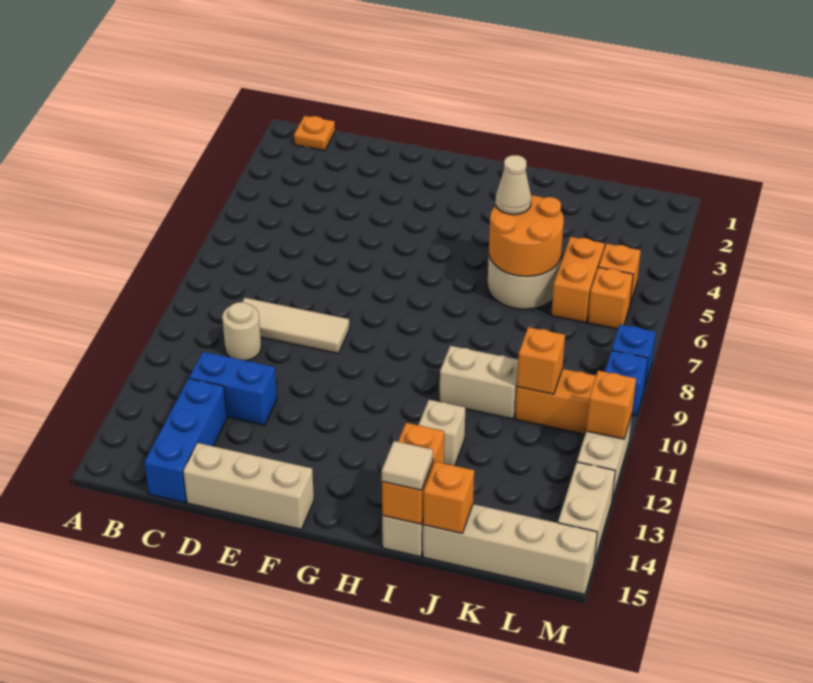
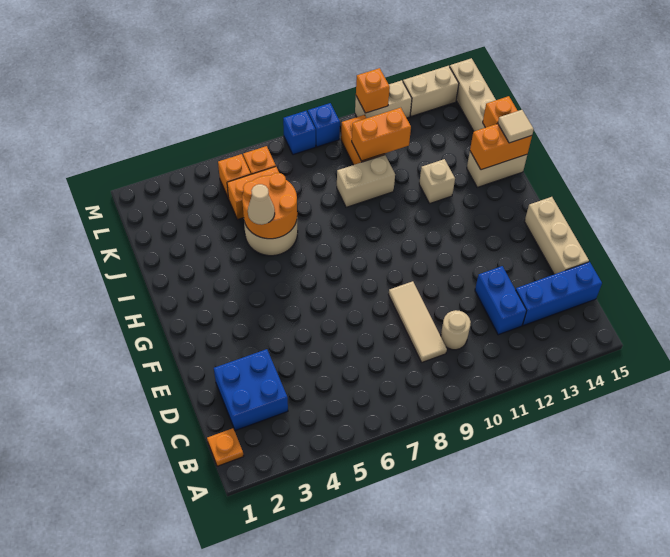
none -> blue 2x2 brick [214,349,288,431]
tan 1x2 brick [439,346,518,419] -> tan 1x2 brick turned to [337,155,395,207]
orange 1x1 brick [517,327,565,394] -> orange 1x2 brick [352,108,411,161]

